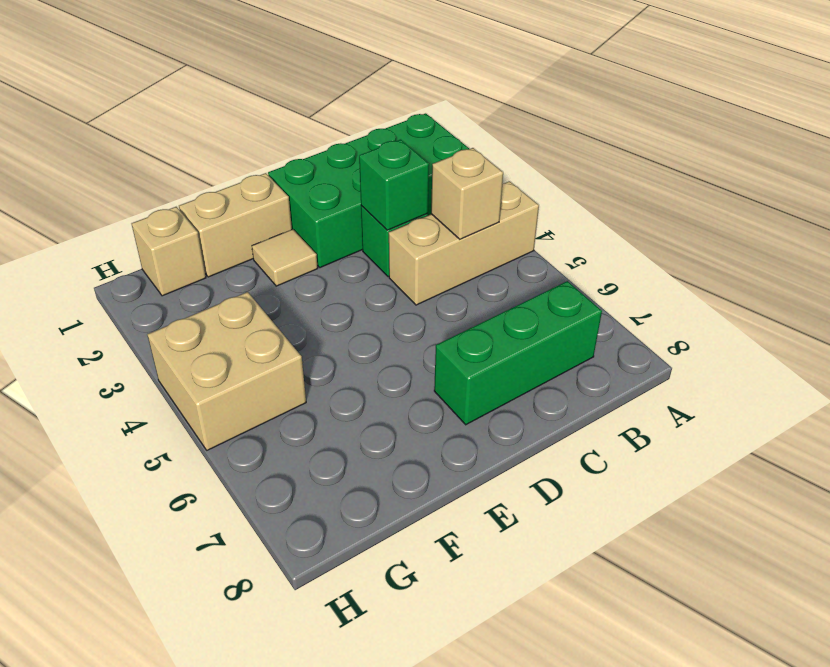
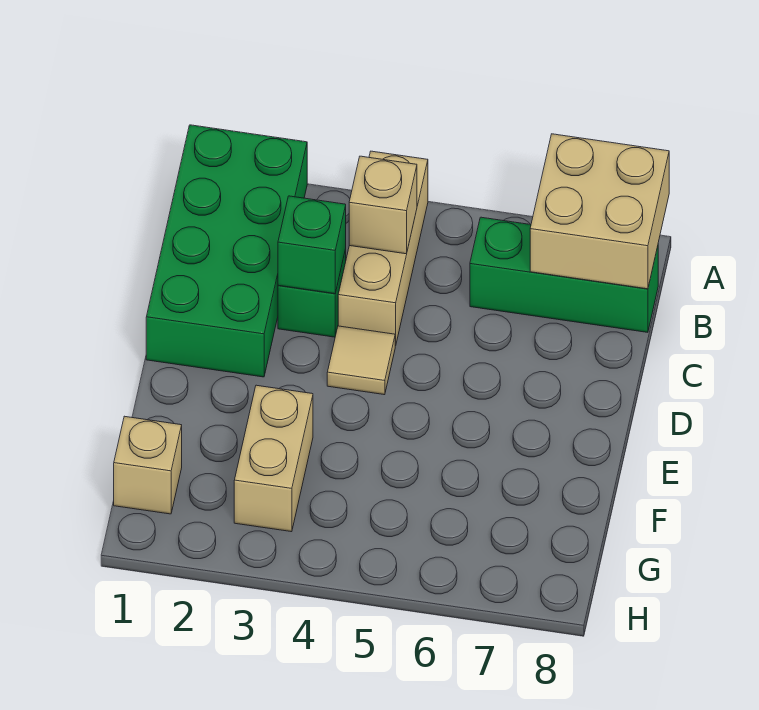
green 1x3 brick [434,281,602,425] -> green 1x3 brick turned to [470,217,658,332]
tan 1x2 brick [179,173,292,277] -> tan 1x2 brick moved to [234,385,313,532]
tan 1x1 tile [252,229,318,286] -> tan 1x1 tile moved to [327,326,395,395]
tan 2x2 brick [147,292,306,450] -> tan 2x2 brick moved to [530,134,669,289]

